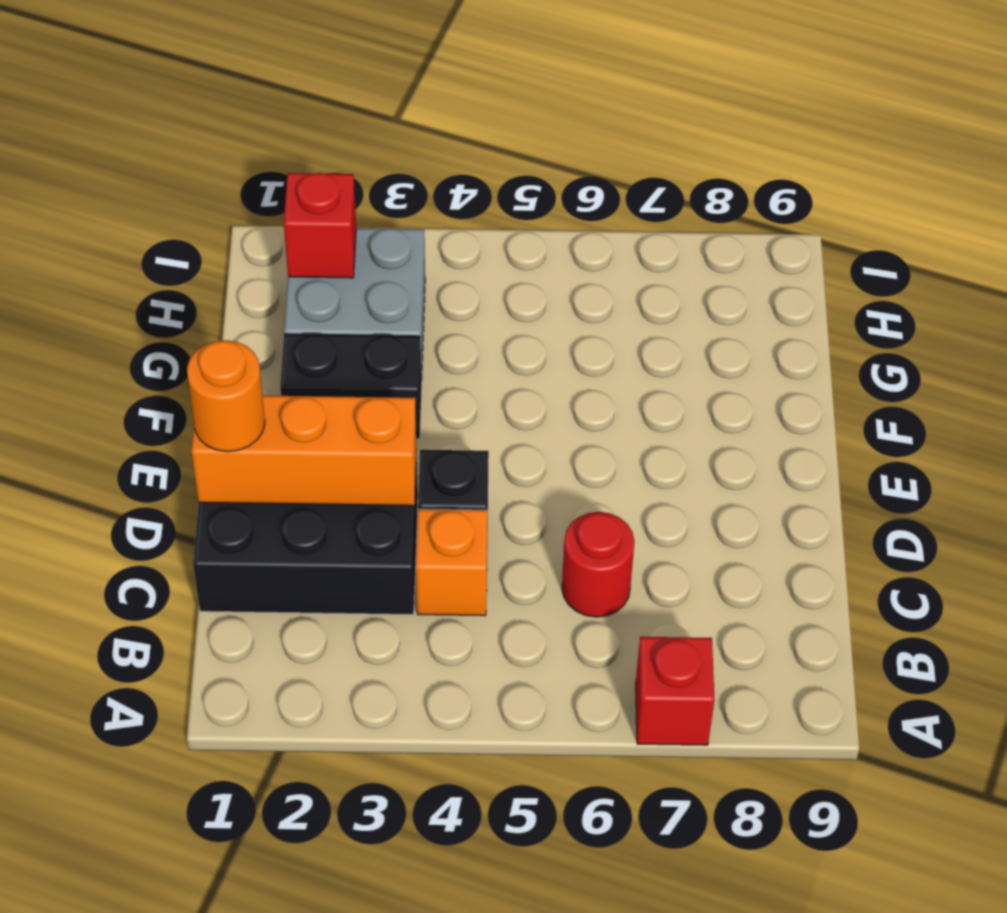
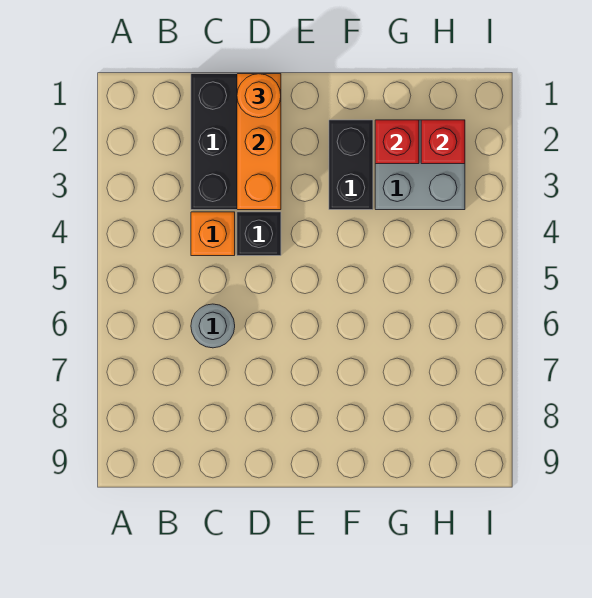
red 1x1 brick [636,637,715,745] -> red 1x1 brick moved to [375,120,419,164]
red 1x1 round brick [562,512,634,617] -> grey 1x1 round brick [191,304,235,348]

